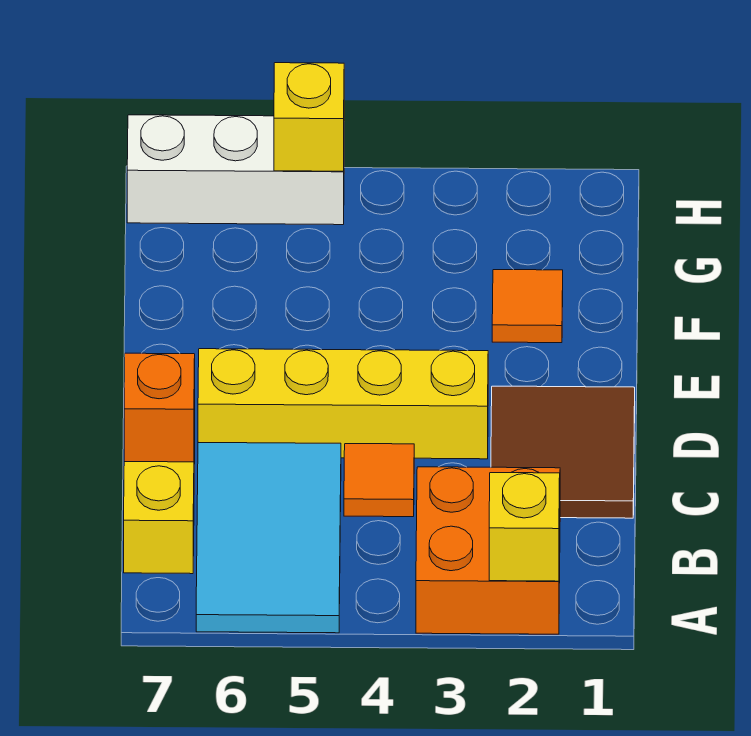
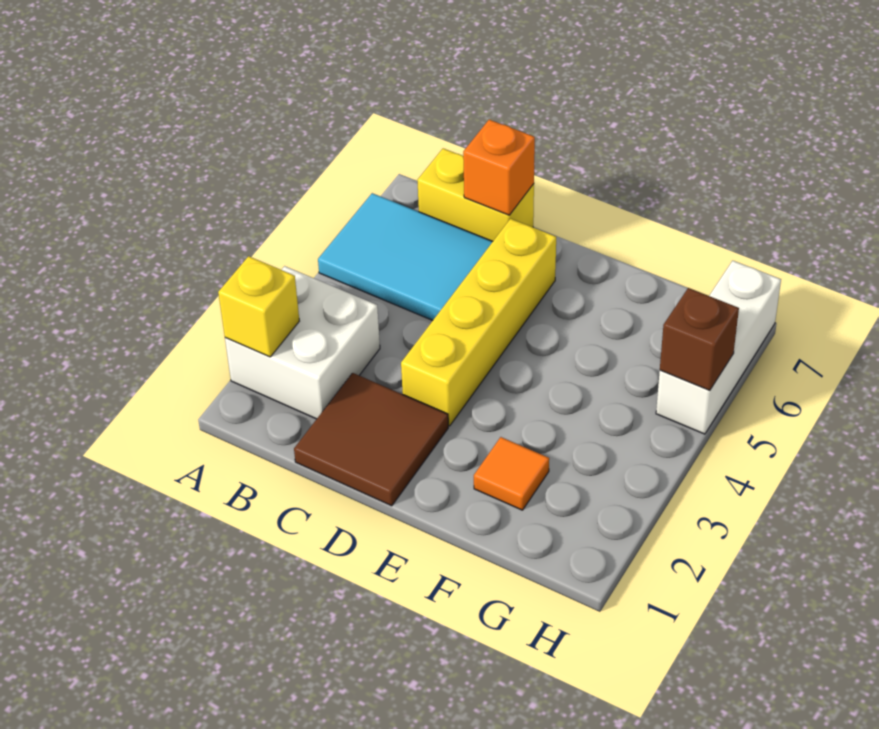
orange 2x2 brick [416,467,560,634] -> white 2x2 brick [225,266,380,419]
orange 1x1 tile [344,444,414,517] -> none
yellow 1x1 brick [274,63,344,171] -> brown 1x1 brick [660,288,739,390]

